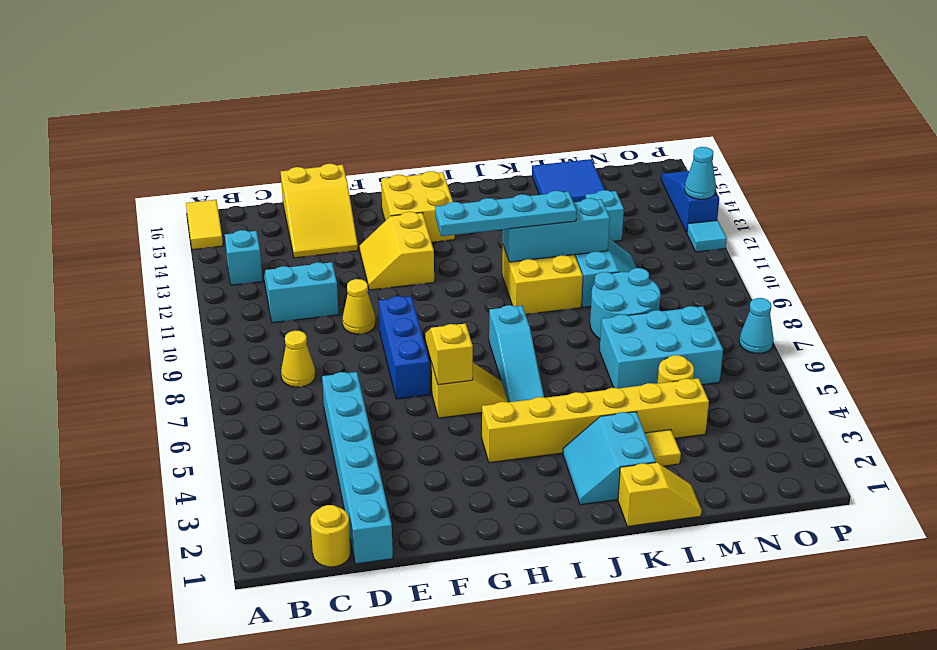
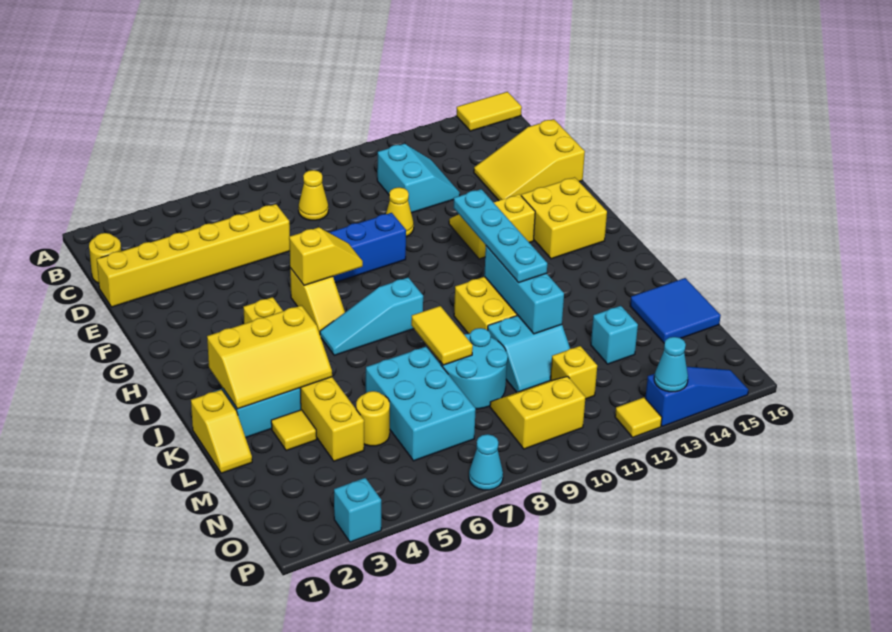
cyan 1x1 brick [225,230,263,285] -> cyan 1x1 brick moved to [334,478,381,542]
cyan 1x6 brick [322,372,393,564] -> yellow 1x6 brick [97,204,290,307]
none -> yellow 2x3 slope [207,305,332,409]
none -> yellow 1x2 tile [411,306,473,365]
none -> yellow 2x2 slope [490,377,585,449]
none -> yellow 1x1 brick [550,346,597,399]
cyan 1x1 tile [687,220,727,252] -> yellow 1x1 tile [615,397,662,437]

